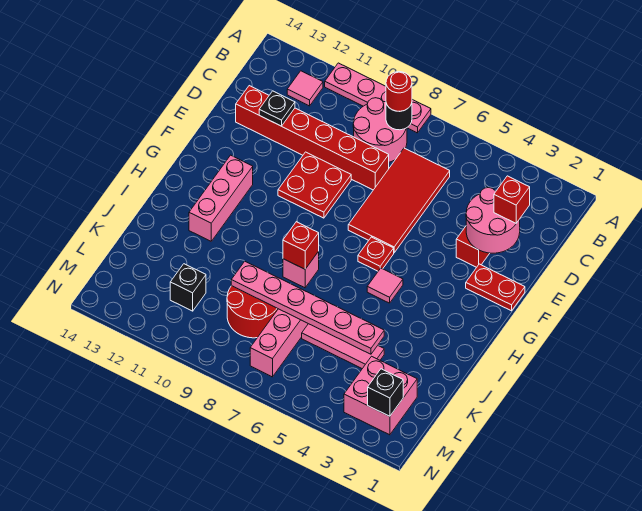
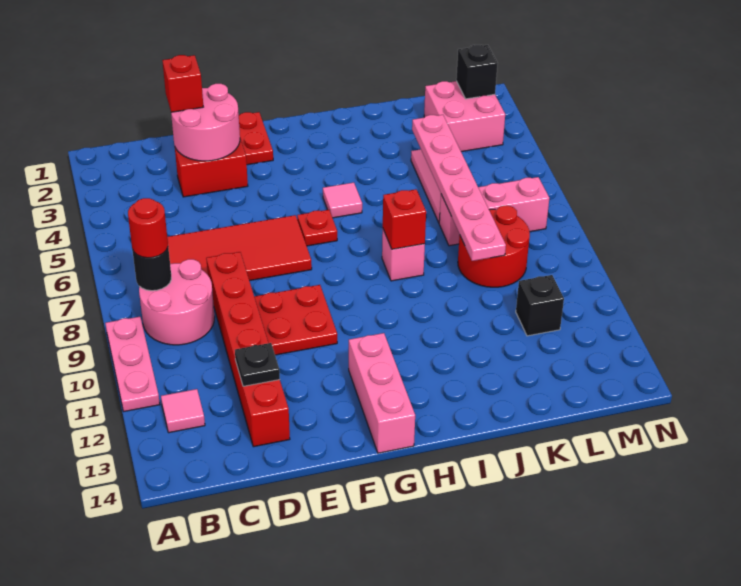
pink 1x4 plate [325,63,431,133] -> pink 1x3 plate [105,317,160,411]
pink 1x3 brick [189,155,253,241] -> pink 1x3 brick turned to [349,333,415,453]

